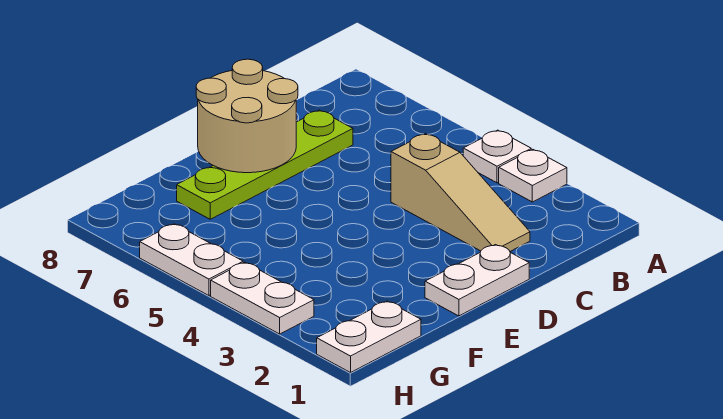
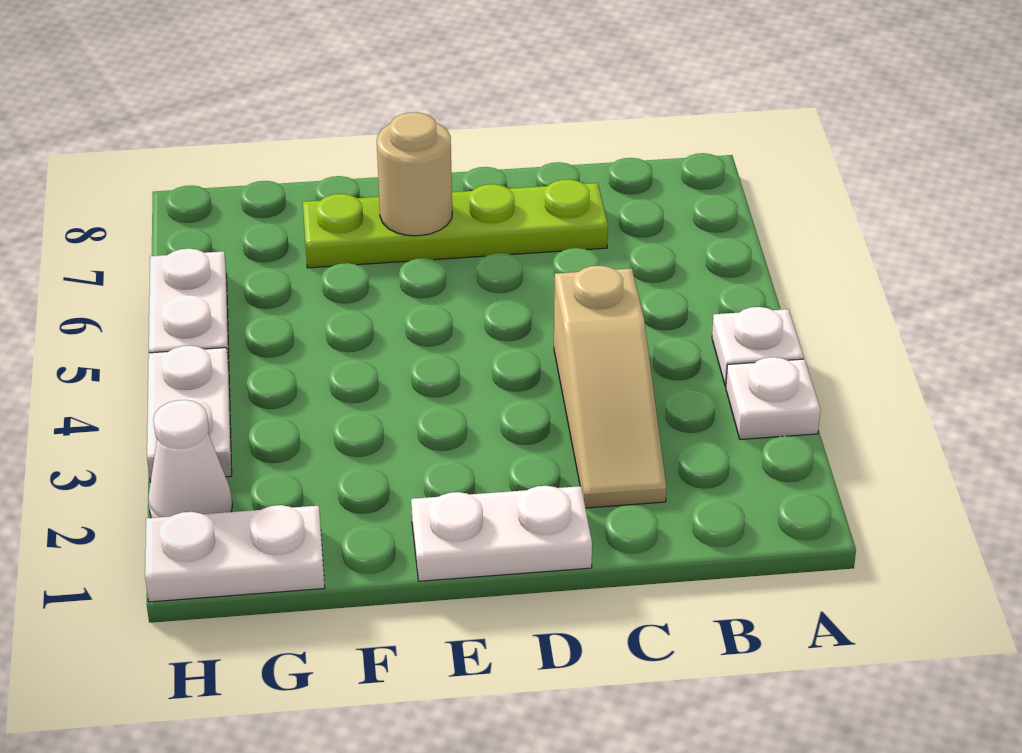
tan 2x2 round brick [196,59,298,173] -> tan 1x1 round brick [377,112,452,236]
none -> white 1x1 cone [148,400,232,518]

